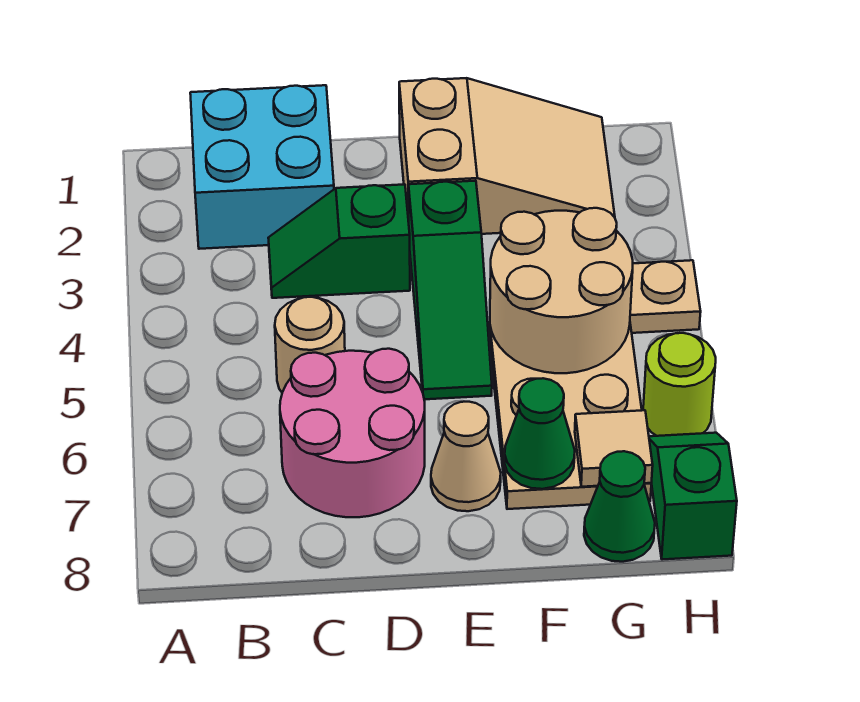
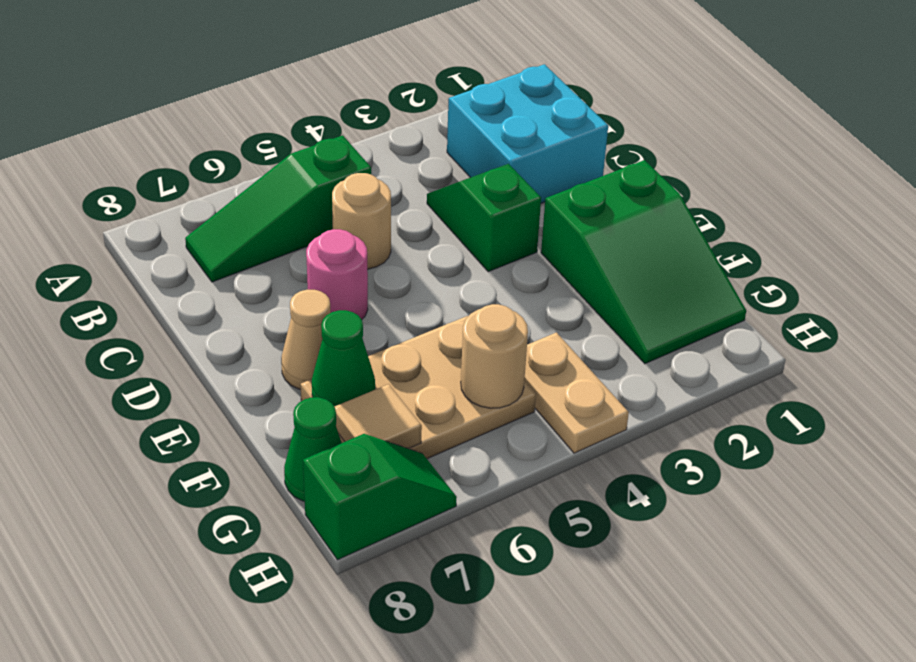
pink 2x2 round brick [280,349,425,517] -> pink 1x1 round brick [306,229,368,319]
tan 2x3 slope [399,78,615,234] -> green 2x3 slope [541,160,746,364]
green 1x3 slope [409,181,492,399] -> green 1x3 slope moved to [185,135,371,282]
tan 2x2 round brick [490,208,633,373] -> tan 1x1 round brick [461,304,528,408]
lime 1x1 round brick [643,333,716,436] -> none

